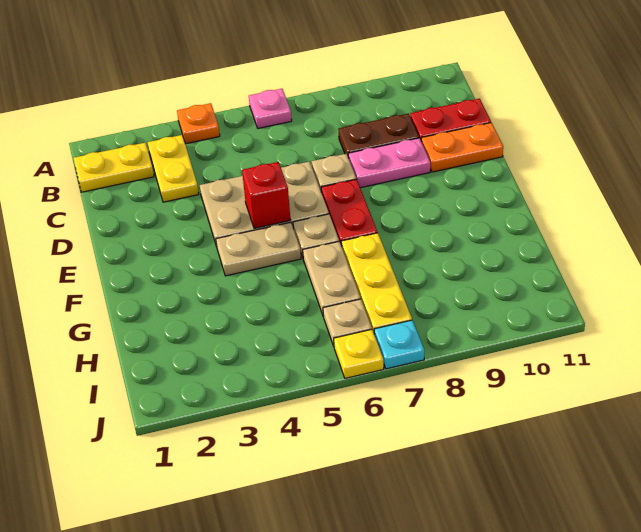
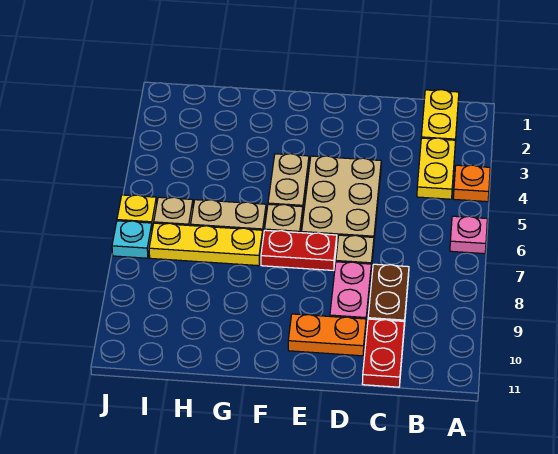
yellow 1x2 plate [148,135,199,202] -> yellow 1x2 plate turned to [417,138,456,199]
orange 1x2 plate [421,123,503,172] -> orange 1x2 plate turned to [288,314,366,356]
red 1x1 brick [242,162,290,229] -> none

